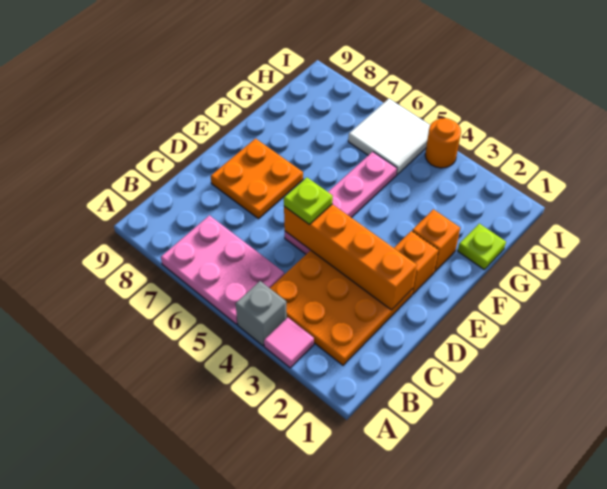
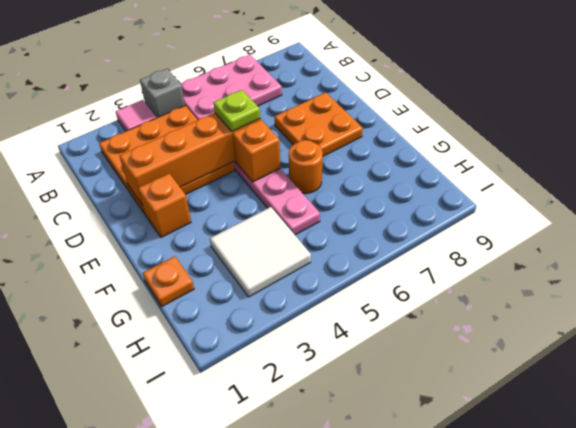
orange 1x1 brick [412,209,460,272] -> orange 1x1 brick moved to [233,120,280,182]
lime 1x1 plate [458,224,506,269] -> orange 1x1 plate [143,256,194,307]
white 2x2 tile [348,99,430,175] -> white 2x2 tile moved to [210,207,311,297]
orange 1x1 round brick [425,118,461,168] -> orange 1x1 round brick moved to [289,140,323,193]

